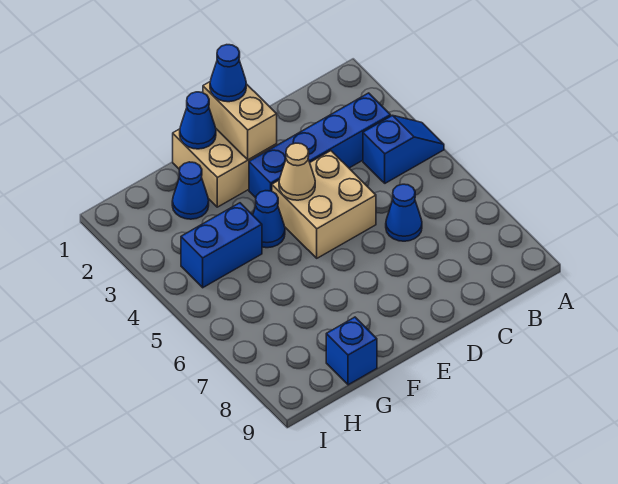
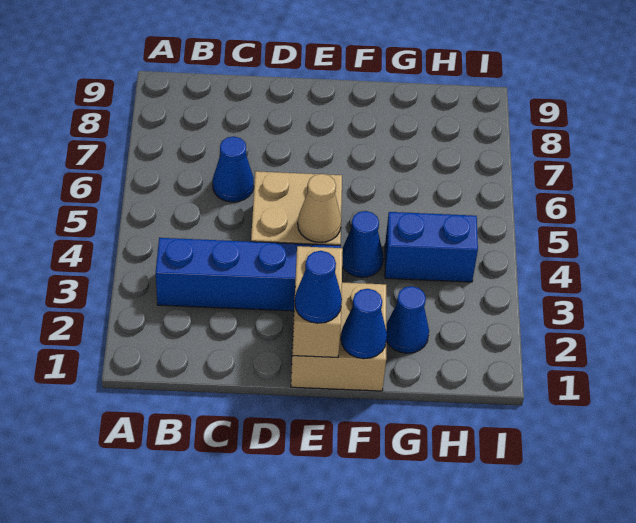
blue 1x2 slope [363,115,444,183] -> none
blue 1x1 brick [326,317,377,385] -> none

